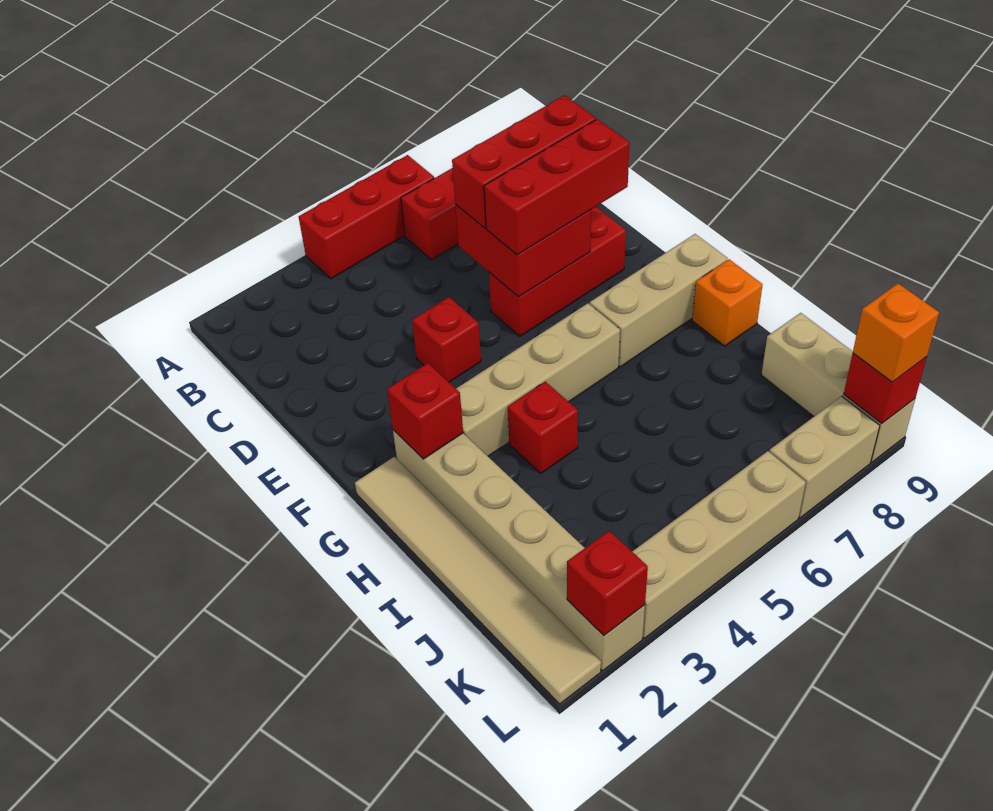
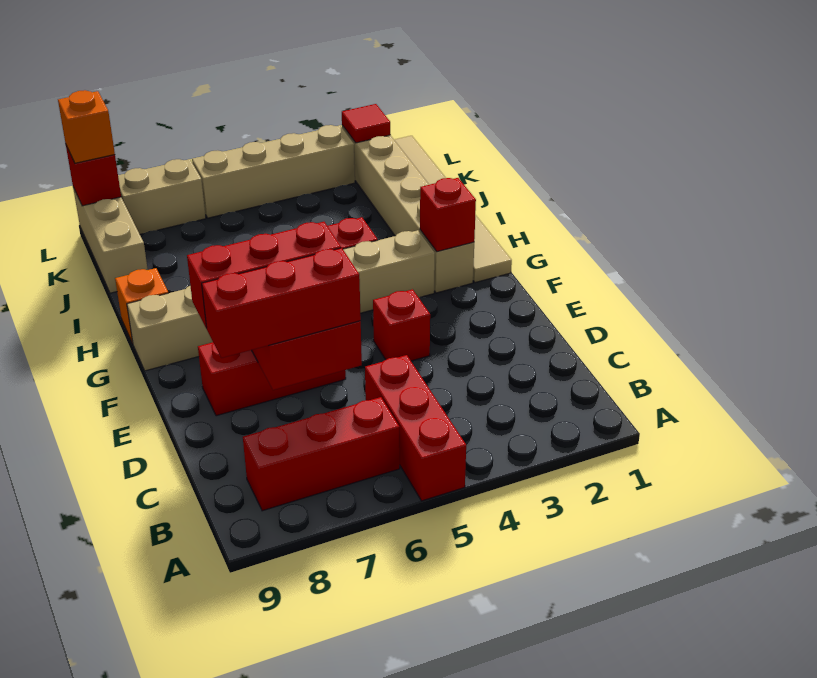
red 1x3 brick [299,155,434,279] -> red 1x3 brick turned to [365,355,466,501]
red 1x1 brick [567,531,648,635] -> red 1x1 tile [342,104,391,143]

